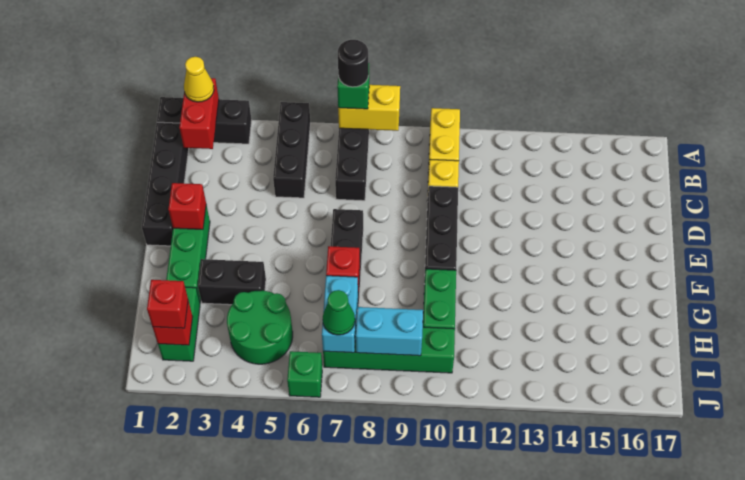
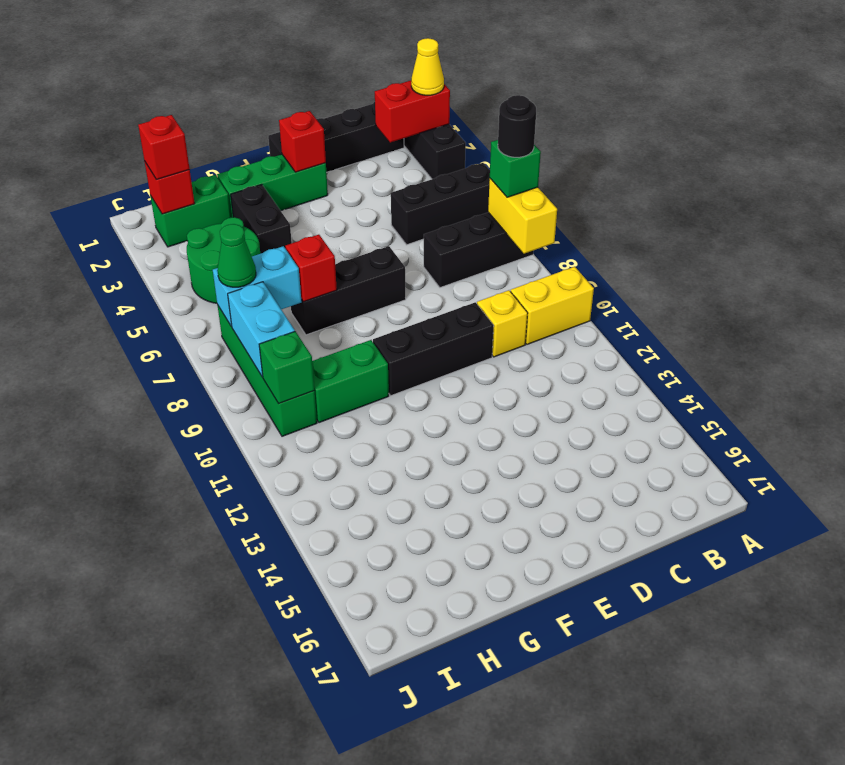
green 1x1 brick [287,351,322,397] -> green 1x1 brick moved to [259,331,314,403]

